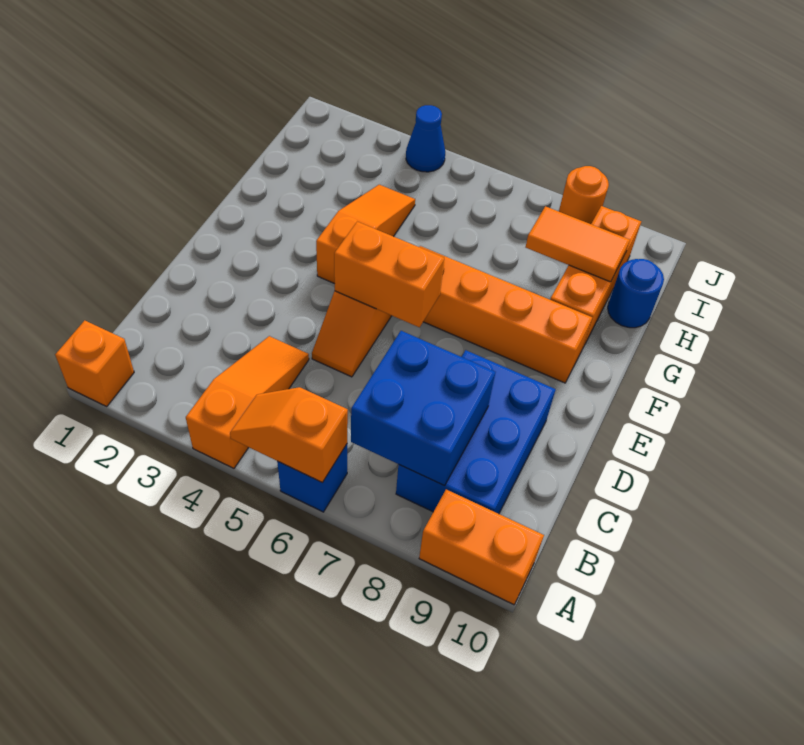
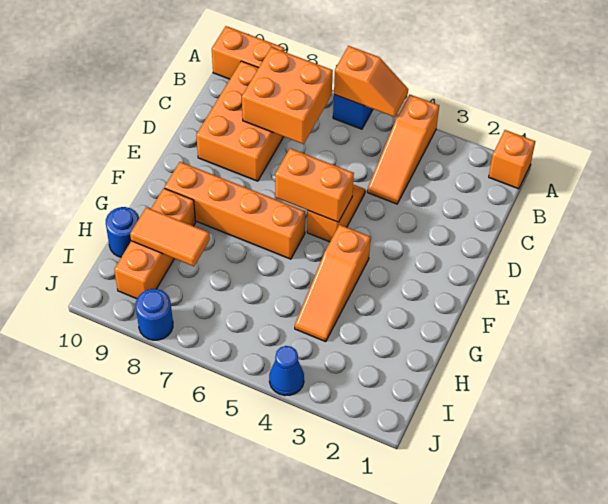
blue 2x2 brick [351,331,495,486] -> orange 2x2 brick [242,47,333,144]
blue 2x3 brick [396,350,556,514] -> orange 2x3 brick [196,61,283,181]
orange 1x1 round brick [559,166,609,224] -> blue 1x1 round brick [136,289,173,340]

